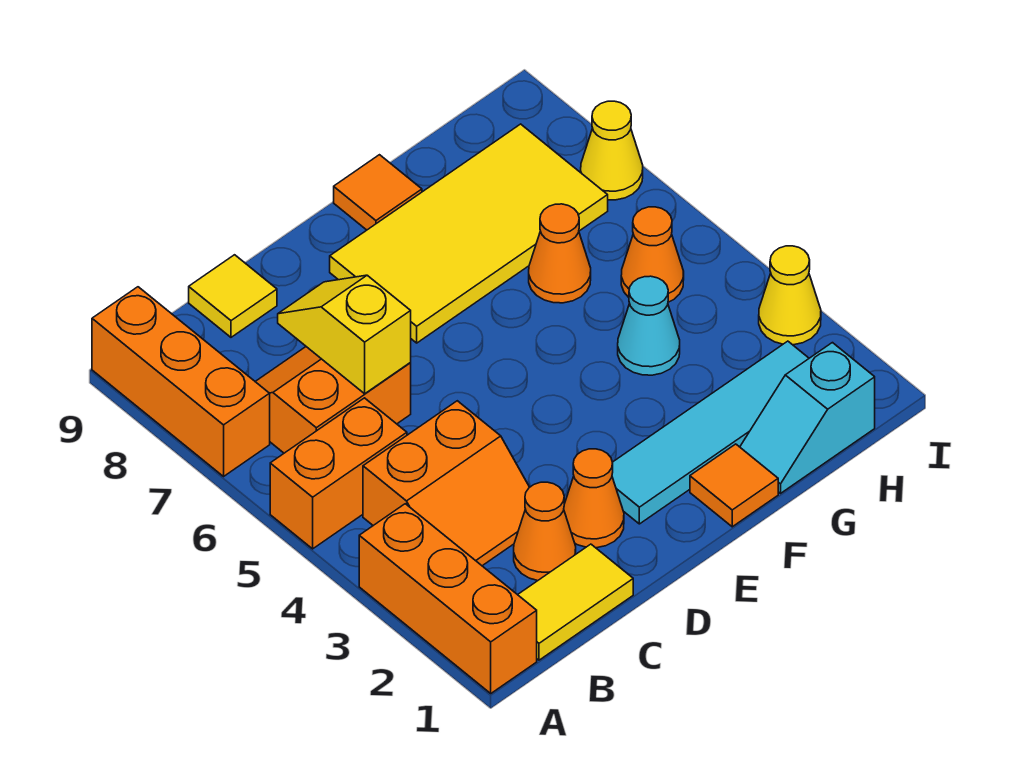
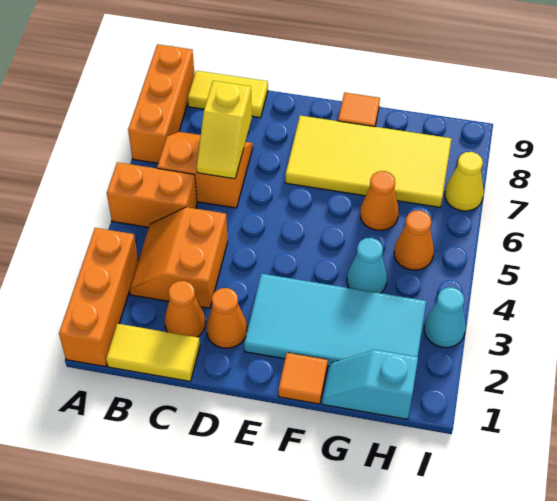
orange 2x2 slope [363,401,530,566] -> orange 2x2 slope turned to [129,207,228,308]
yellow 1x2 slope [278,275,411,394] -> yellow 1x2 slope turned to [197,81,252,179]
yellow 1x1 tile [189,255,277,337] -> yellow 1x2 tile [188,71,268,118]
cyan 1x4 tile [612,341,809,524] -> cyan 2x4 tile [244,274,426,366]
yellow 1x1 cone [759,246,821,345] -> cyan 1x1 cone [424,287,466,348]

